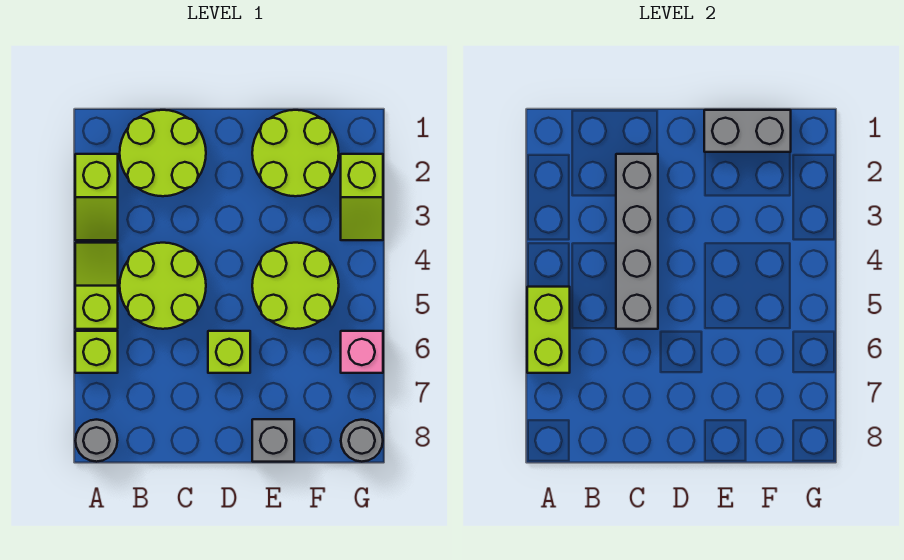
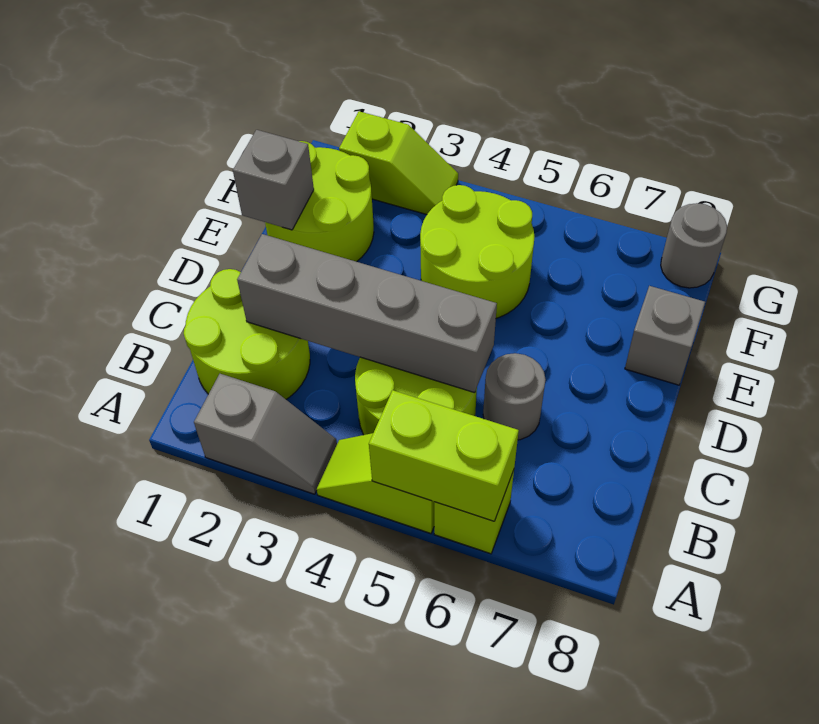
lime 1x2 slope [75,154,118,240] -> grey 1x2 slope [194,374,337,494]
grey 1x1 round brick [75,420,117,462] -> grey 1x1 round brick moved to [483,353,546,440]
lime 1x1 brick [208,331,250,373] -> none
grey 1x2 brick [704,110,791,152] -> grey 1x1 brick [233,130,314,230]
pink 1x1 brick [341,331,383,373] -> none

